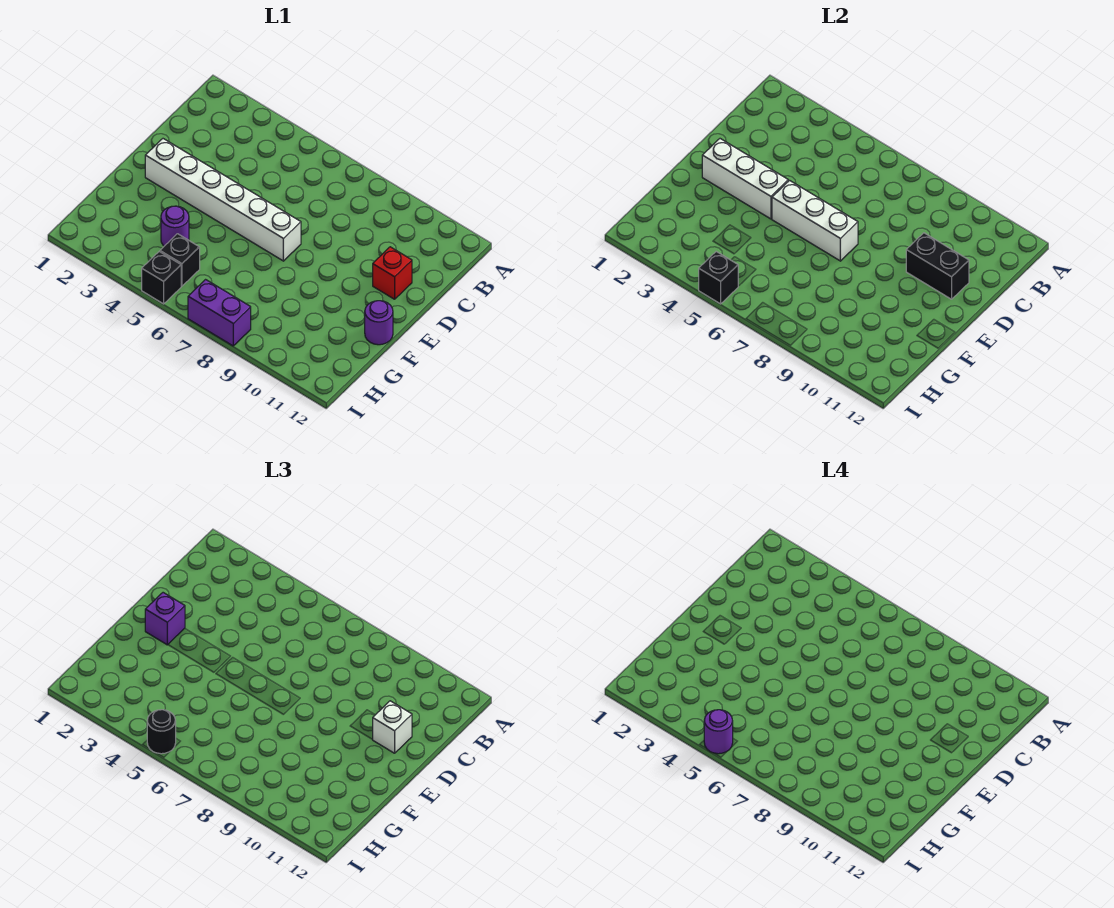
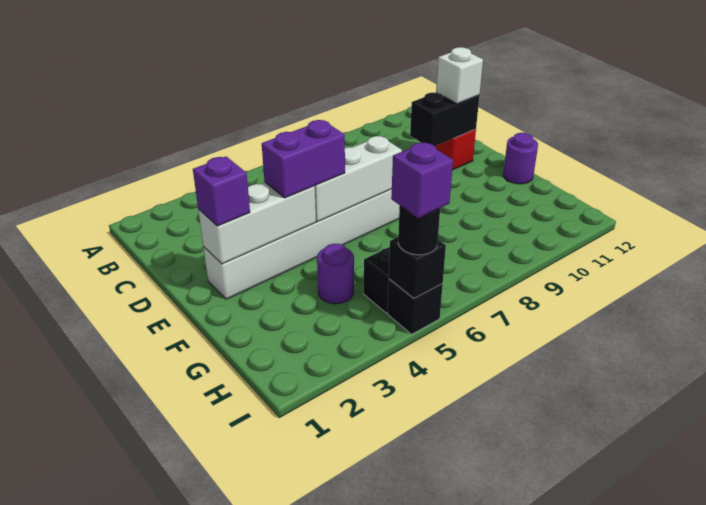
purple 1x1 round brick [704,710,733,754] -> purple 1x1 brick [391,142,453,218]
purple 1x2 brick [188,280,251,346] -> purple 1x2 brick moved to [262,120,345,198]

